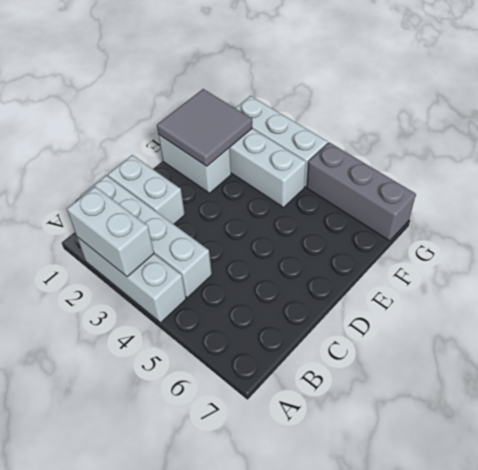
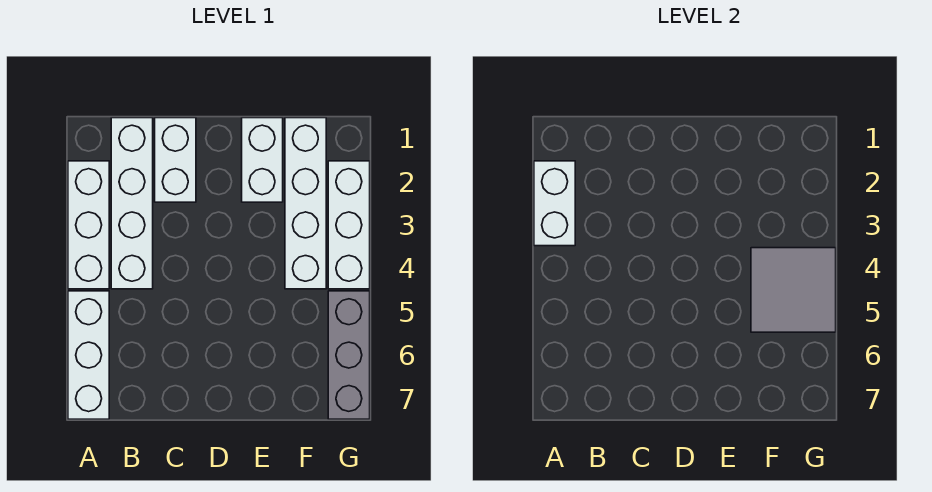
none -> white 1x3 brick [68,291,109,419]
grey 2x2 tile [157,89,252,166] -> grey 2x2 tile moved to [751,248,836,332]

